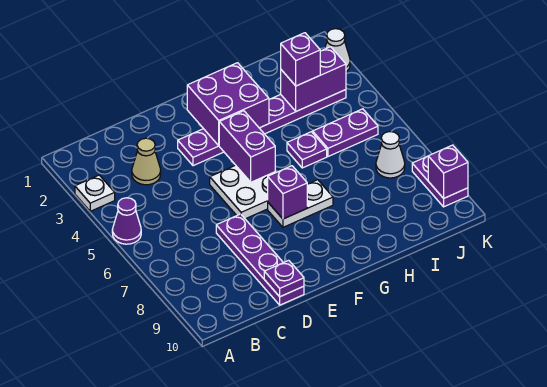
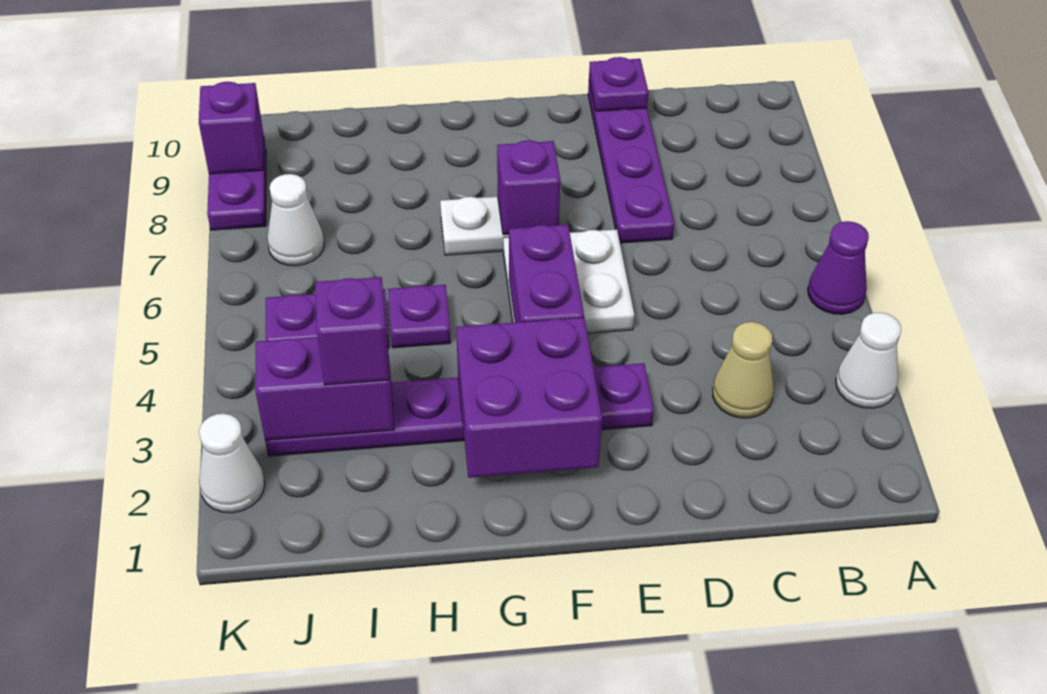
white 1x1 plate [75,175,115,211] -> white 1x1 cone [836,312,901,408]

